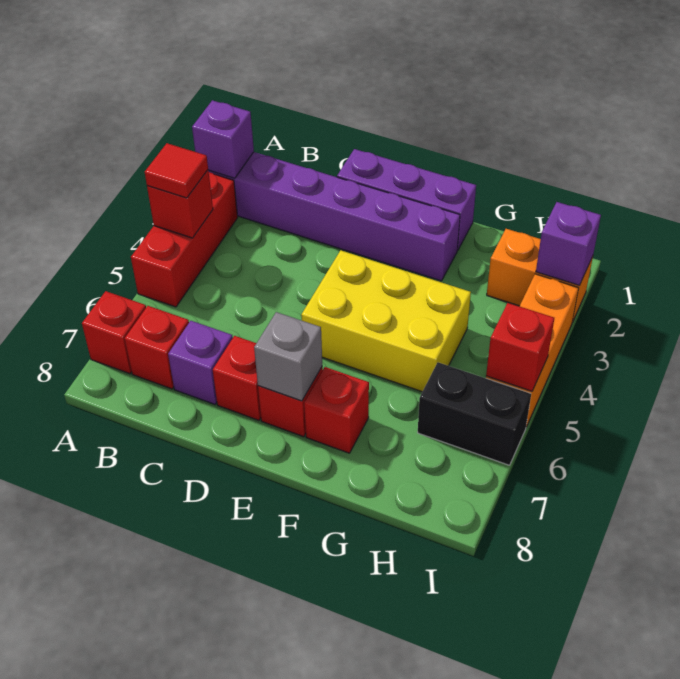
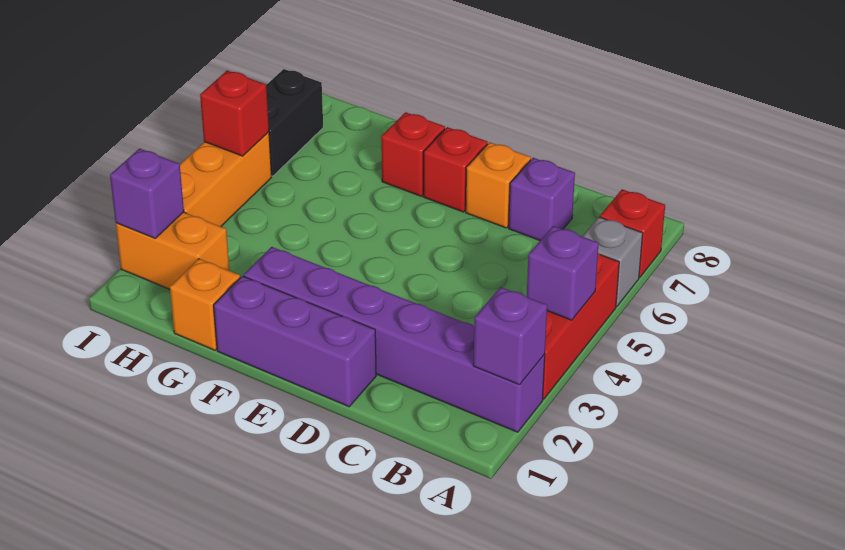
red 1x1 brick [147,170,213,238] -> purple 1x1 brick [527,226,599,320]
red 1x1 tile [145,143,208,198] -> none
red 1x1 brick [125,306,189,389] -> none
red 1x1 brick [213,336,261,420] -> orange 1x1 brick [466,142,531,228]
yellow 2x3 brick [301,250,471,392] -> none
grey 1x1 brick [254,312,322,401] -> grey 1x1 brick moved to [582,217,643,307]
none -> orange 1x1 brick [170,259,240,350]
black 1x2 brick [418,362,531,465] -> black 1x2 brick turned to [266,69,323,176]

